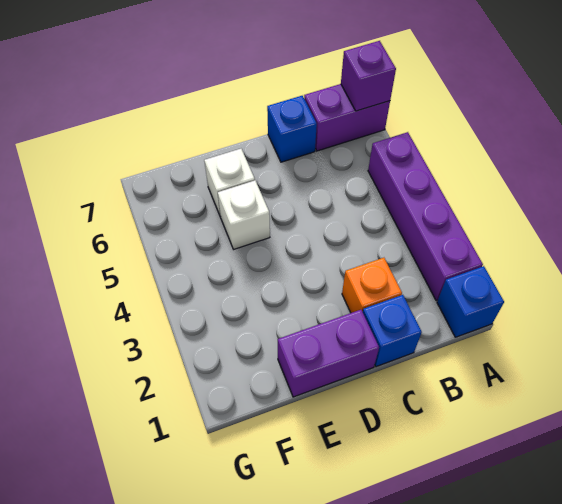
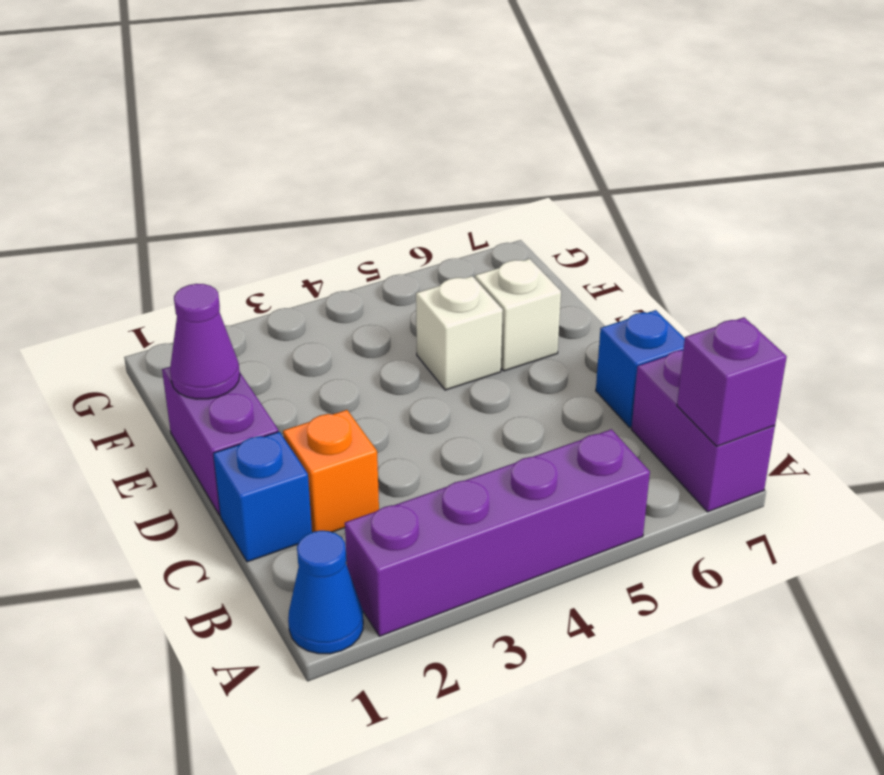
blue 1x1 brick [437,266,504,337] -> blue 1x1 cone [288,531,363,654]
none -> purple 1x1 cone [170,284,240,399]

